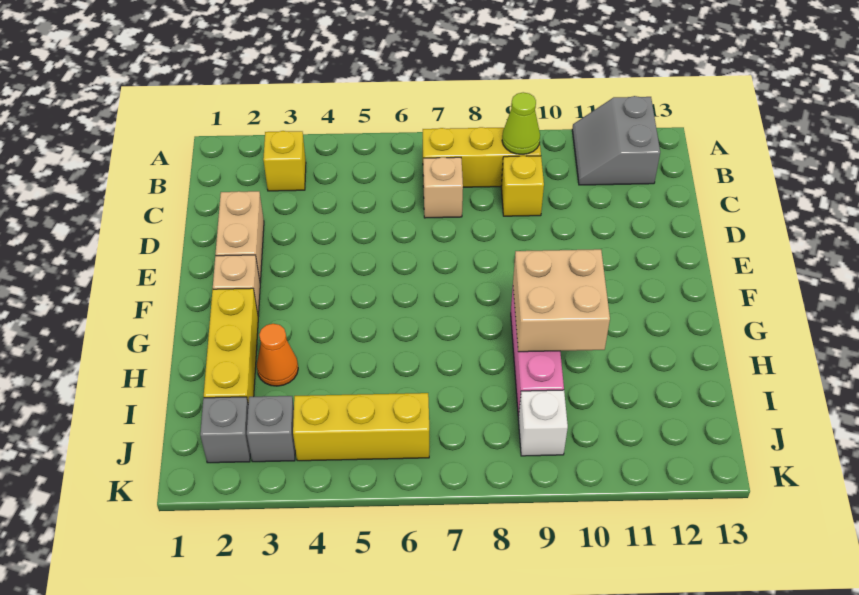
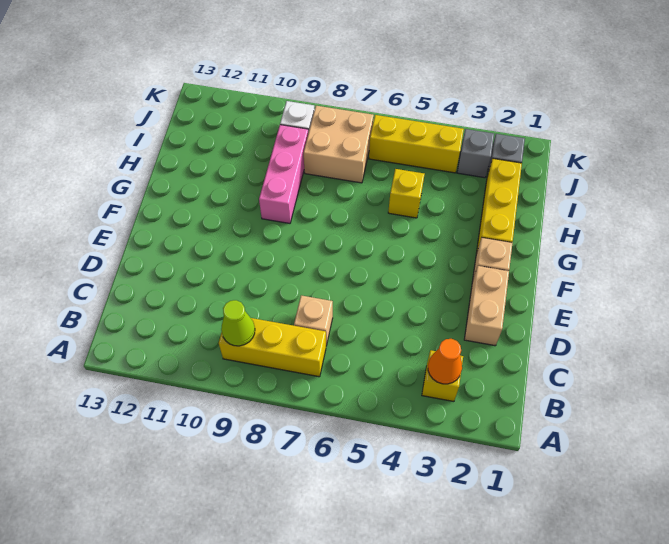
grey 2x2 slope [572,96,660,185] -> none
yellow 1x1 brick [501,156,544,216] -> yellow 1x1 brick moved to [388,169,424,218]
tan 2x2 brick [513,249,610,352] -> tan 2x2 brick moved to [304,106,374,183]
orange 1x1 cone [257,324,298,386] -> orange 1x1 cone moved to [428,339,462,384]

